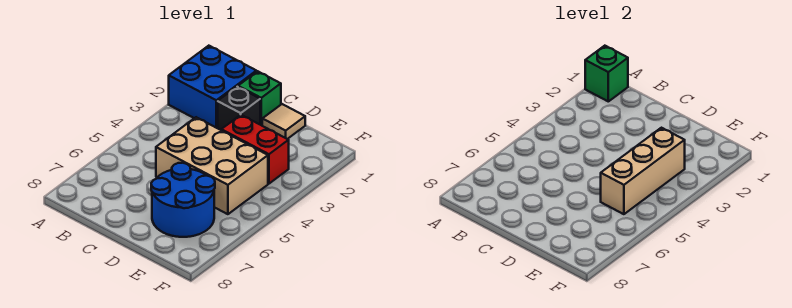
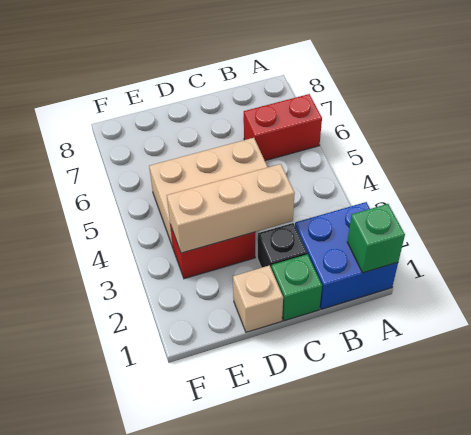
none -> red 1x2 brick [243,94,322,161]
tan 1x1 tile [262,104,305,139] -> tan 1x1 brick [233,265,283,332]
blue 2x2 round brick [151,163,215,237] -> none
tan 1x3 brick [601,128,685,214] -> tan 1x3 brick turned to [167,164,295,253]

